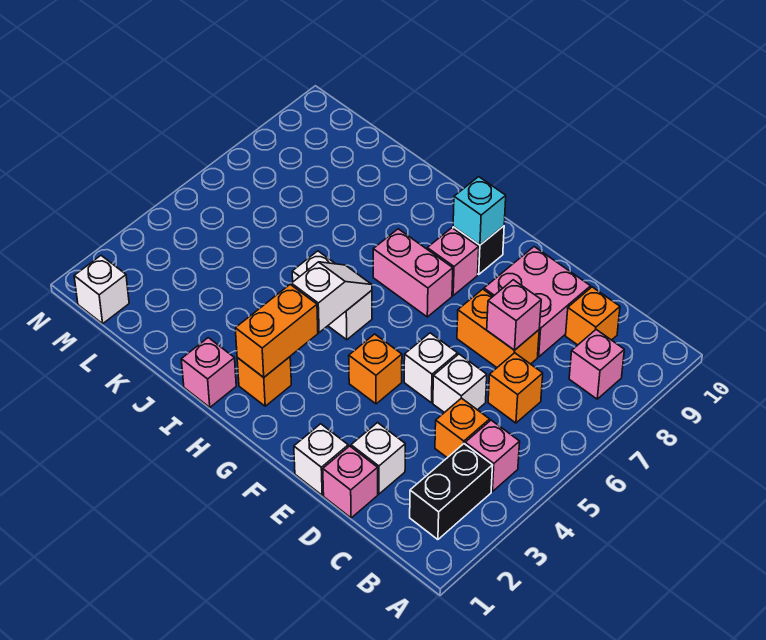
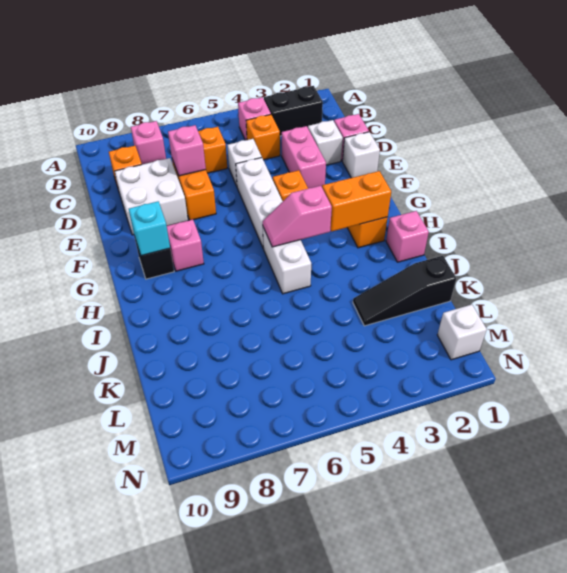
pink 2x2 brick [484,247,591,357] -> white 2x2 brick [115,158,188,235]
white 1x1 brick [404,333,458,403] -> white 1x3 brick [236,158,283,247]
pink 1x2 brick [373,229,453,317] -> pink 1x2 brick moved to [282,126,326,188]
white 1x2 slope [291,262,372,332] -> pink 1x2 slope [263,186,332,247]
none -> black 1x3 slope [353,256,456,326]

